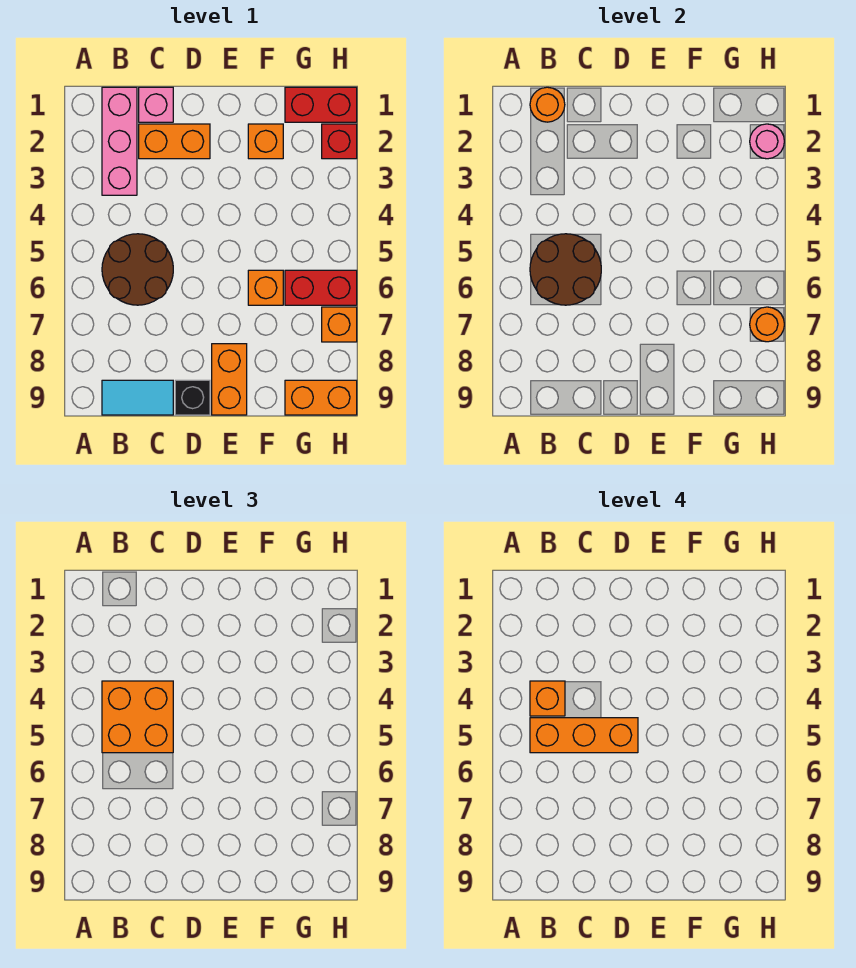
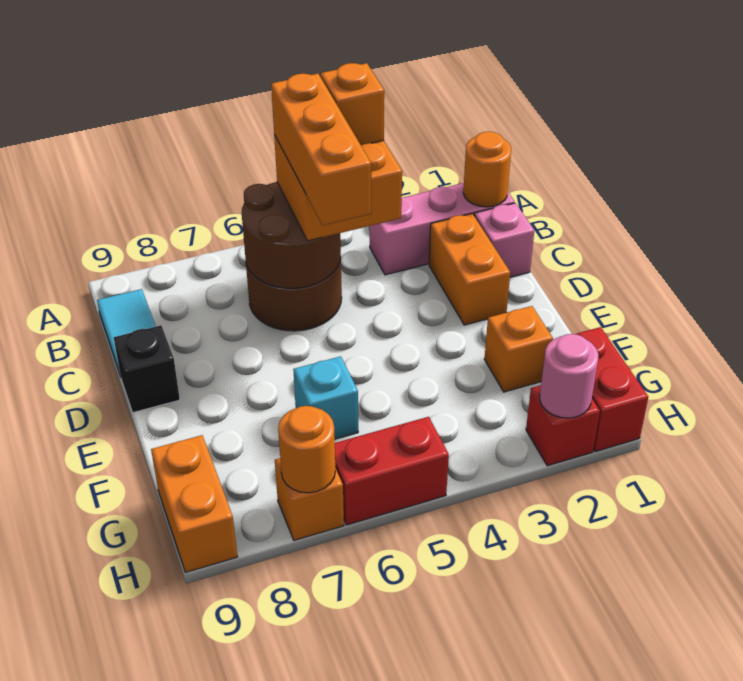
orange 1x2 brick [212,344,247,415] -> none
orange 1x1 brick [248,270,283,305] -> cyan 1x1 brick [293,356,358,439]
red 1x2 brick [285,270,357,305] -> red 1x2 brick turned to [335,417,449,525]

